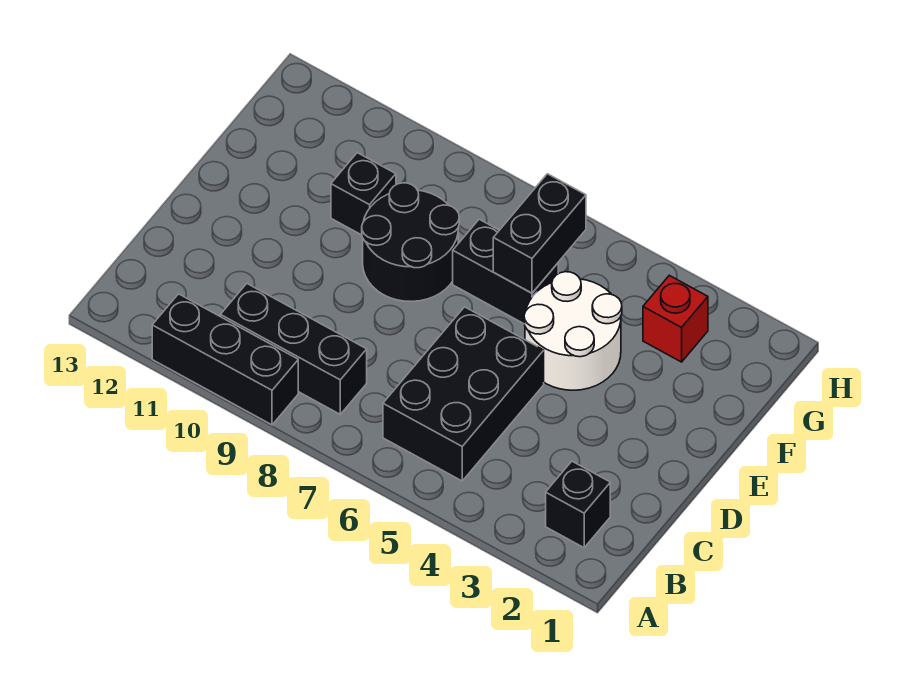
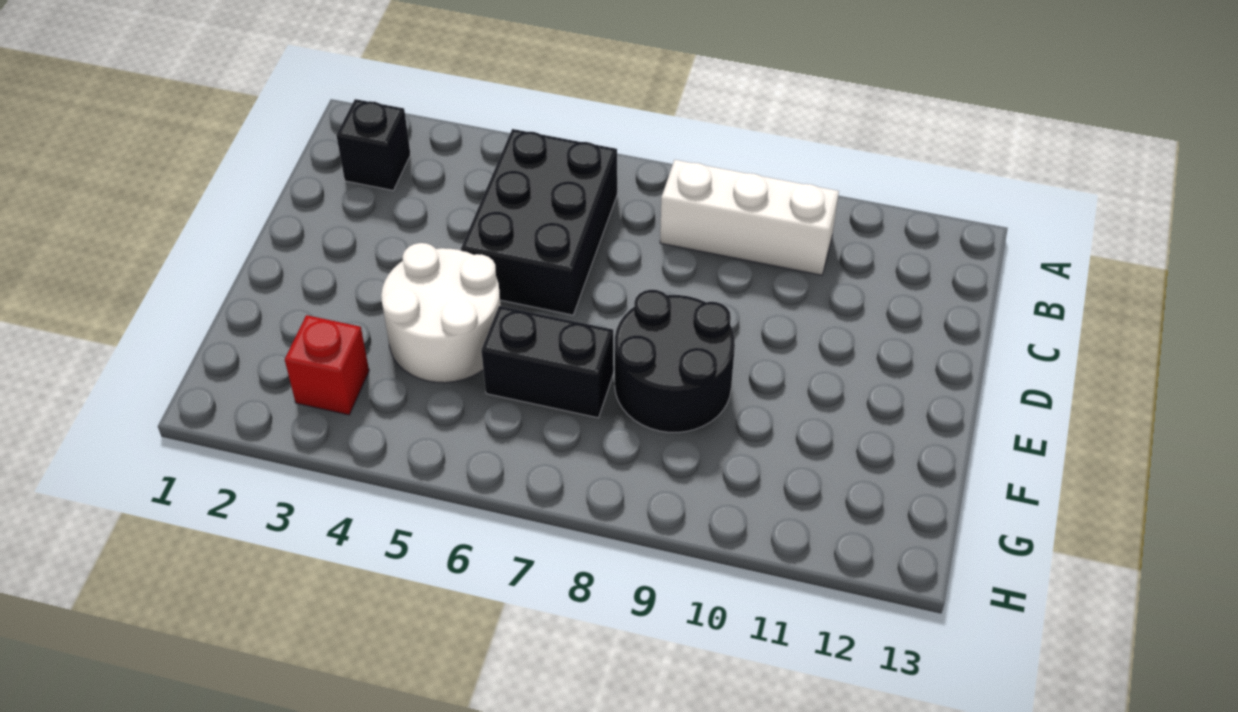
black 1x3 brick [152,294,298,425] -> none
black 1x3 brick [220,284,367,414] -> white 1x3 brick [660,160,839,275]
black 1x2 brick [493,174,586,293] -> none
black 1x1 brick [331,153,396,235] -> none

